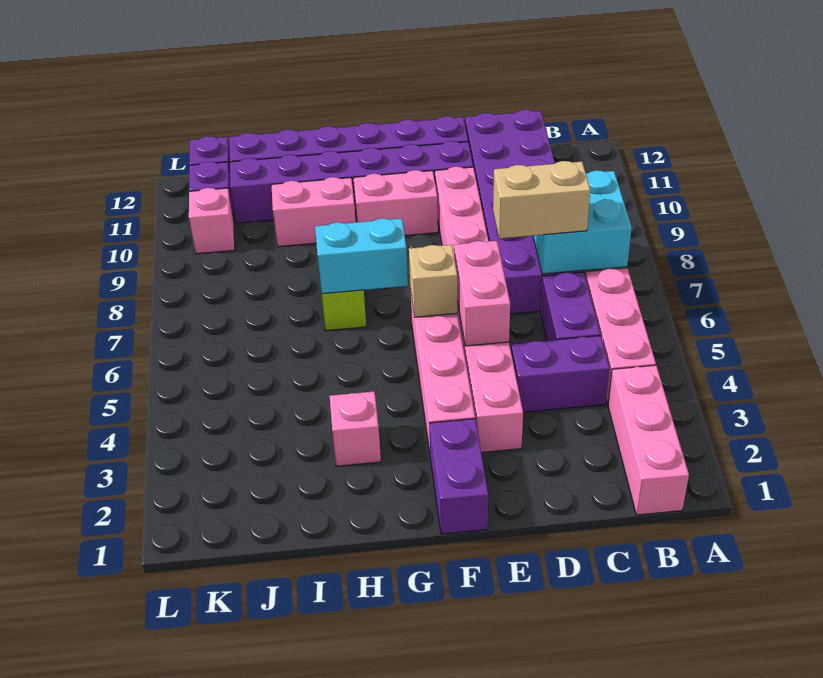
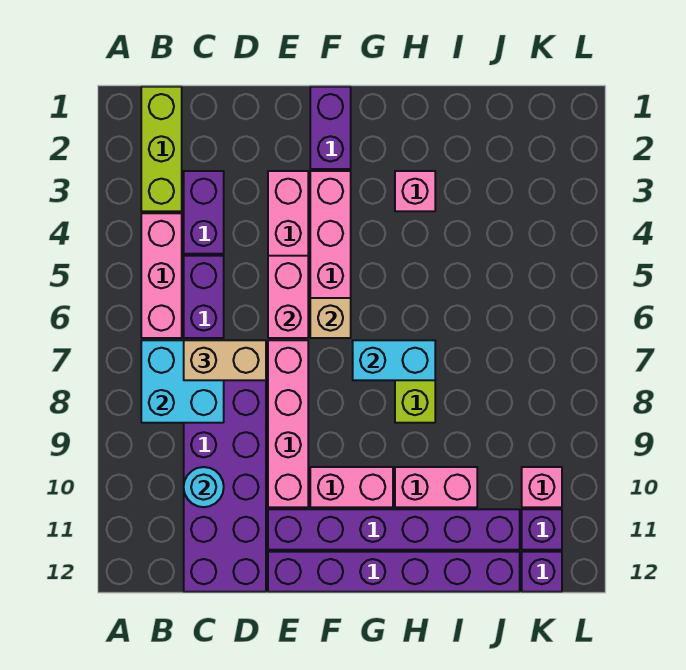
pink 1x3 brick [608,365,689,515] -> lime 1x3 brick [141,87,182,211]
purple 1x2 brick [511,336,609,412] -> purple 1x2 brick turned to [184,171,224,254]
none -> cyan 1x1 round brick [184,467,224,507]

